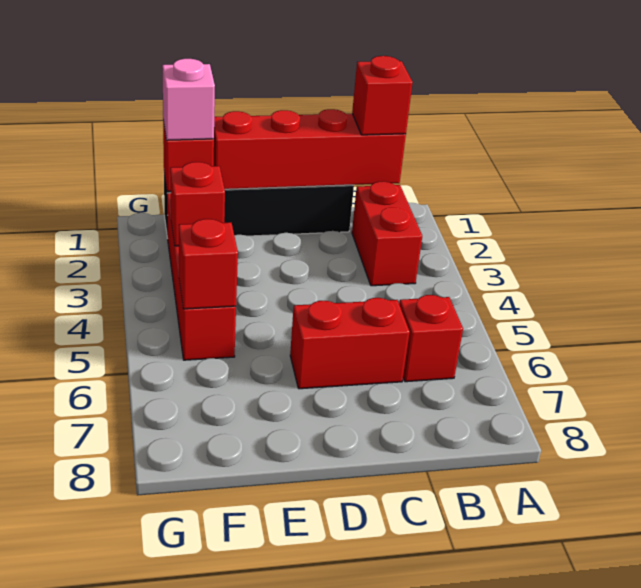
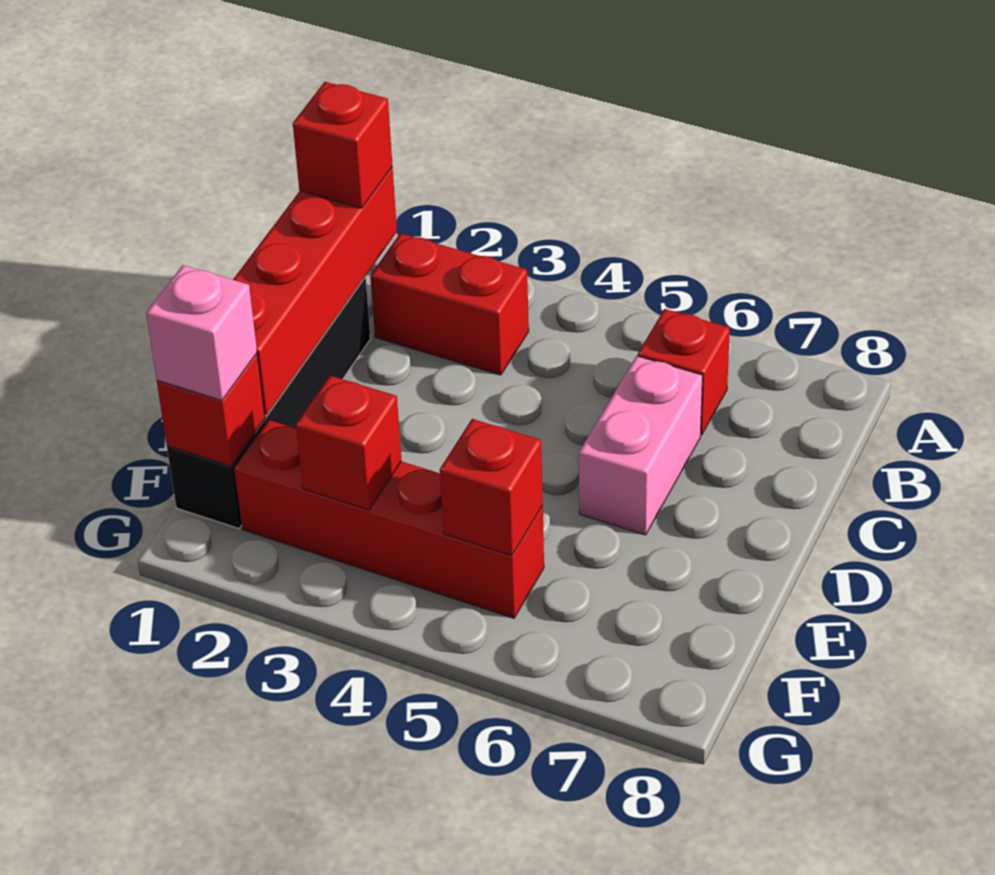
red 1x2 brick [290,298,410,389] -> pink 1x2 brick [579,356,703,535]

